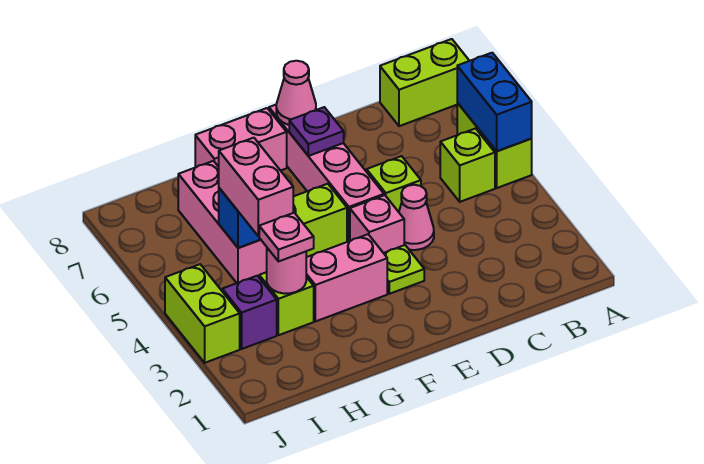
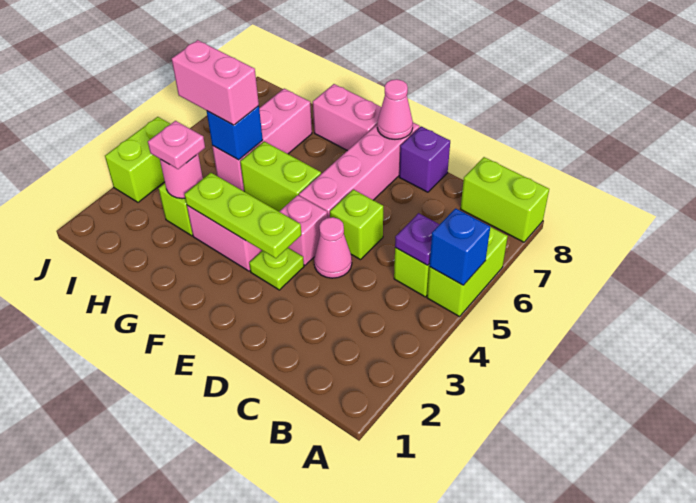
blue 1x2 brick [457,53,532,151] -> blue 1x1 brick [430,208,490,285]
none -> lime 1x3 plate [185,173,301,258]
purple 1x1 plate [289,107,344,156] -> purple 1x1 plate moved to [395,213,440,265]
pink 1x2 brick [219,138,293,236] -> pink 1x2 brick turned to [172,40,259,125]
purple 1x1 brick [222,276,277,349] -> purple 1x1 brick moved to [399,126,450,192]

